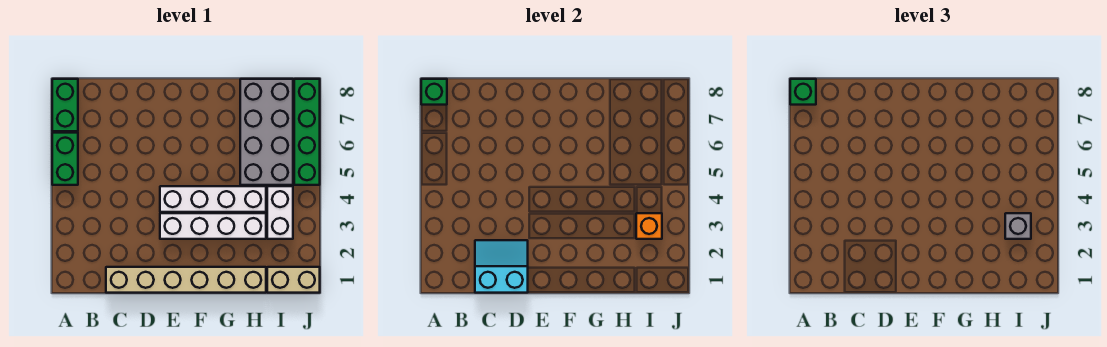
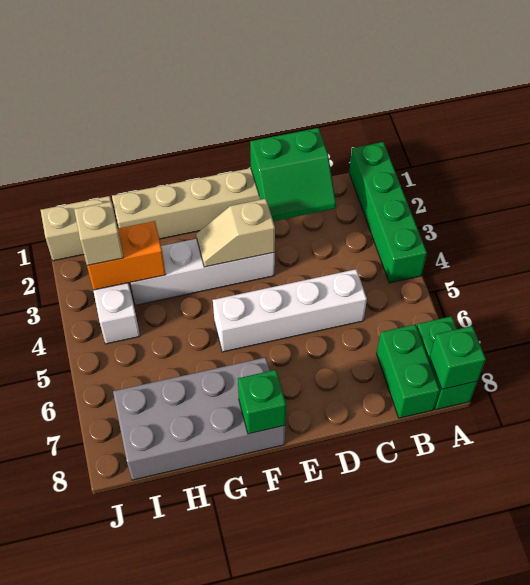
green 1x2 brick [52,133,78,185] -> green 1x2 brick moved to [376,325,440,418]
green 1x1 brick [790,79,816,105] -> green 1x1 brick moved to [238,370,286,434]
cyan 2x2 slope [475,240,528,293] -> green 2x2 slope [250,128,336,221]
none -> tan 1x2 slope [196,199,275,267]
white 1x4 brick [160,186,266,212] -> white 1x4 brick moved to [213,269,367,352]
grey 2x4 brick [240,79,293,185] -> grey 2x4 brick turned to [113,357,285,480]
orange 1x1 brick [636,213,662,239] -> orange 1x2 brick [87,221,166,290]
grey 1x1 brick [1005,213,1031,239] -> tan 1x1 brick [74,201,124,266]
green 1x4 brick [294,79,320,185] -> green 1x4 brick moved to [349,142,427,283]

